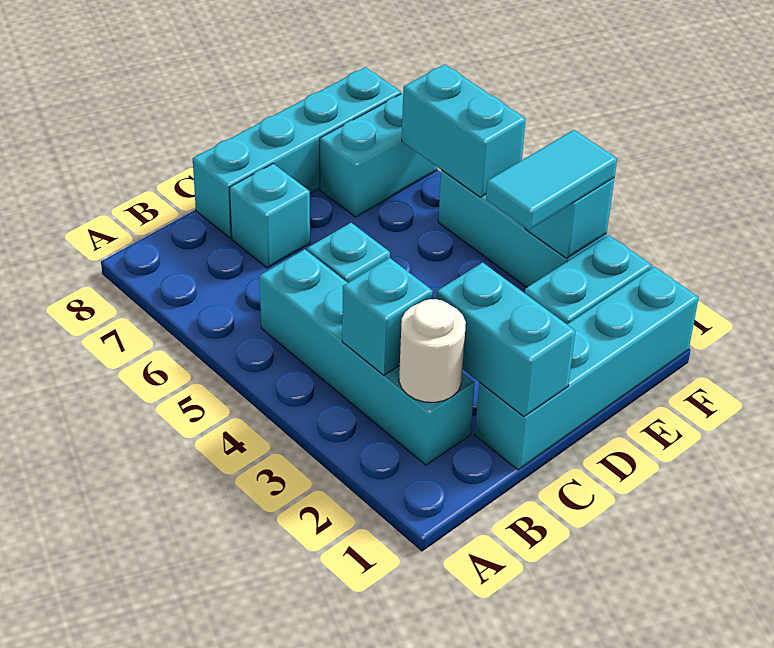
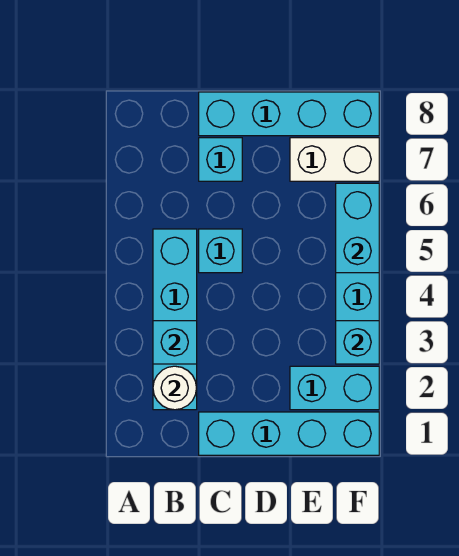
cyan 1x2 brick [437,263,575,417] -> none
cyan 1x2 tile [486,130,617,230] -> none
cyan 1x2 brick [320,93,437,217] -> white 1x2 brick [290,138,379,181]

